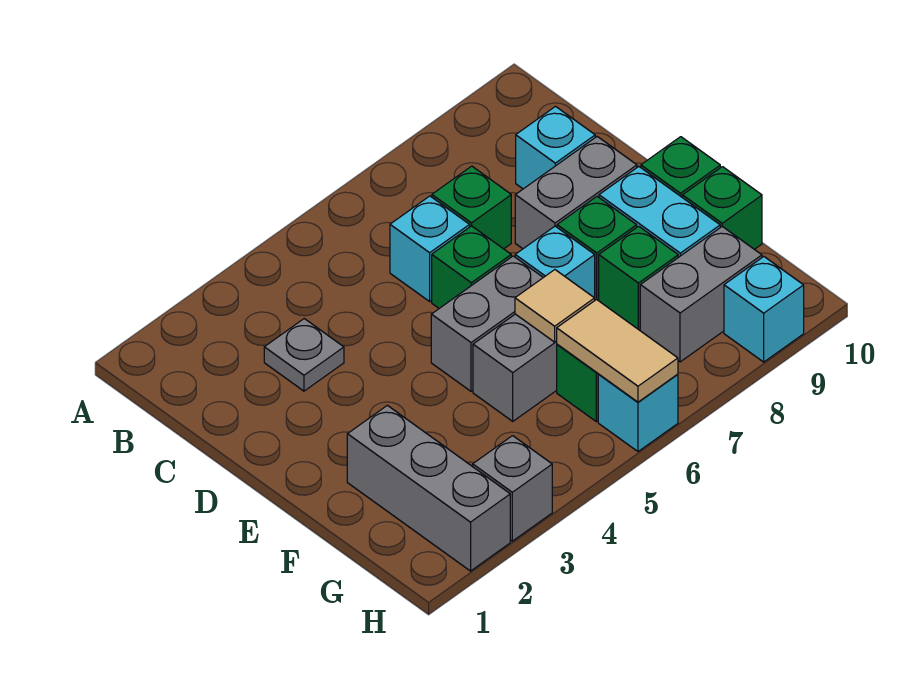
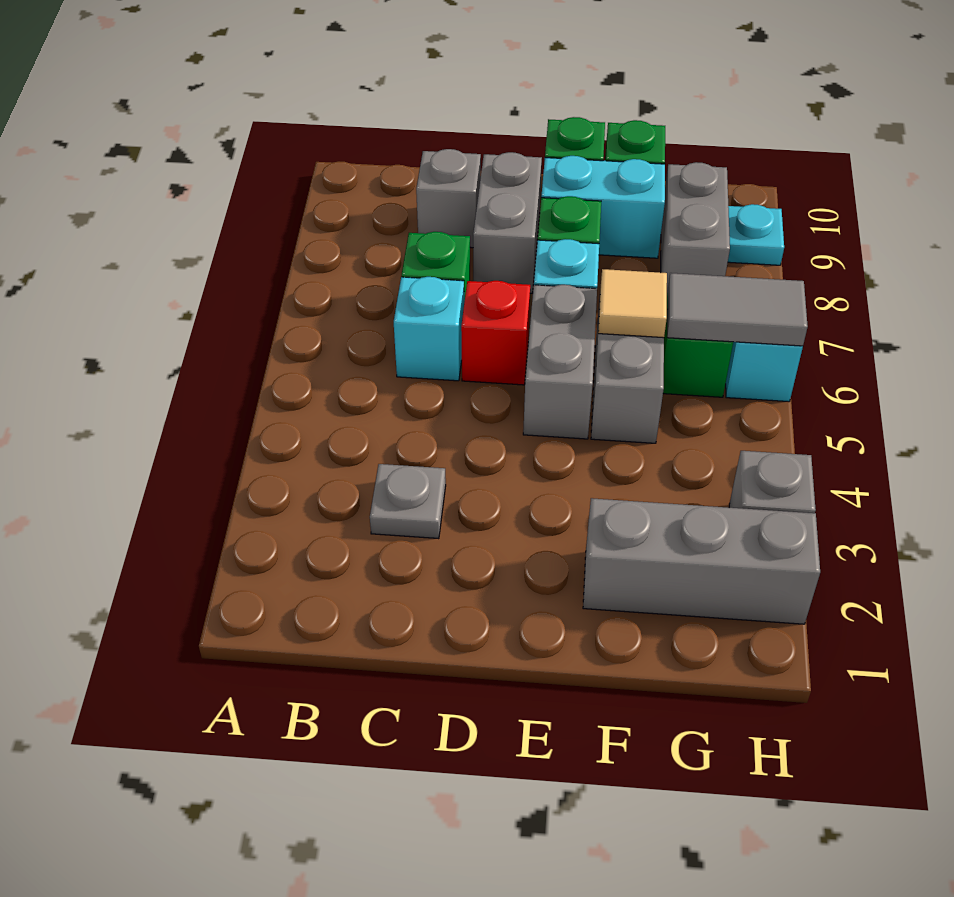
cyan 1x1 brick [516,107,595,189] -> grey 1x1 brick [416,149,481,248]
green 1x1 brick [432,226,511,308] -> red 1x1 brick [461,281,530,385]
green 1x1 brick [599,226,678,330] -> none
tan 1x2 tile [557,299,678,402] -> grey 1x2 tile [667,273,808,346]
cyan 1x1 brick [724,257,804,362] -> cyan 1x1 plate [728,204,784,265]

